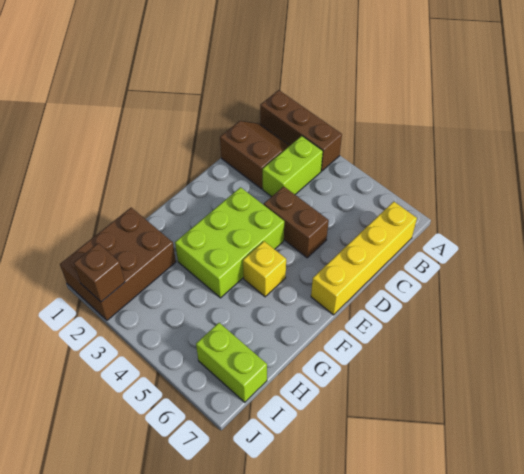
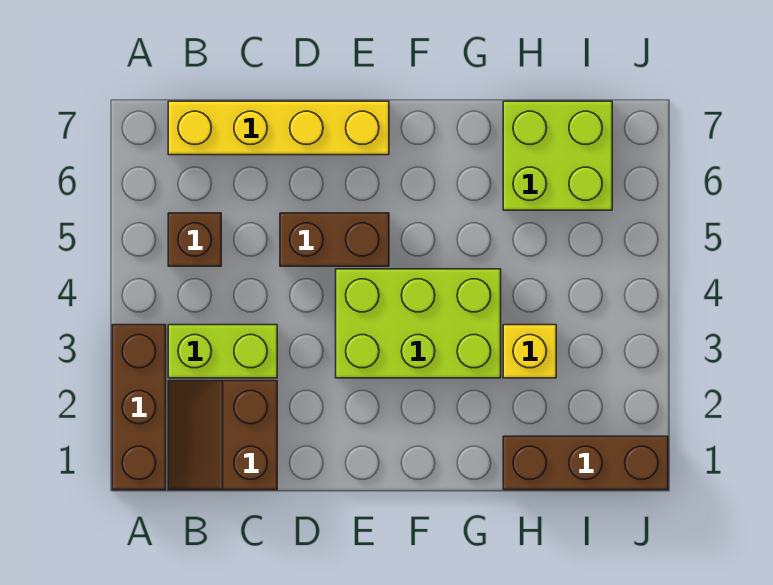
brown 1x2 brick [264,186,329,258] -> brown 1x2 brick turned to [280,213,389,266]
yellow 1x1 brick [243,241,286,297] -> yellow 1x1 brick moved to [503,325,556,378]
brown 2x3 brick [60,208,176,320] -> brown 1x3 brick [503,436,668,490]
lime 1x2 brick [196,323,267,402] -> lime 2x2 brick [503,101,612,210]
brown 1x1 brick [74,243,125,302] -> brown 1x1 brick moved to [168,213,221,266]

